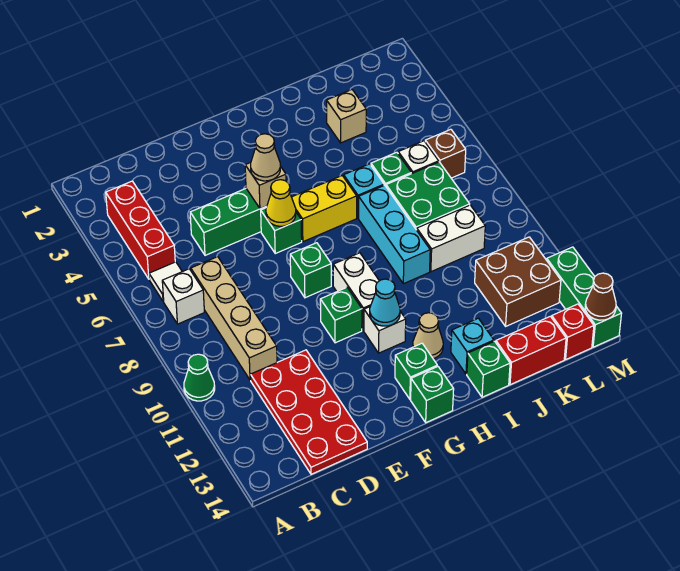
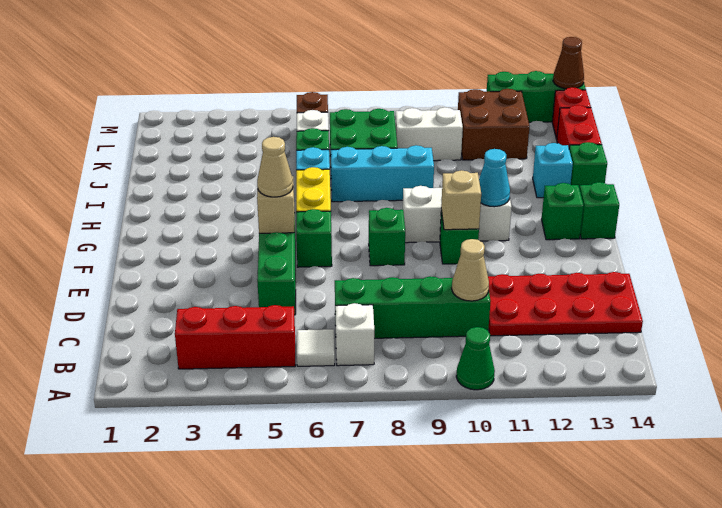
tan 1x4 brick [191,257,277,380] -> green 1x4 brick [335,276,491,338]
yellow 1x1 cone [266,180,296,226] -> none
tan 1x1 cone [413,313,443,358] -> tan 1x1 cone moved to [452,239,489,301]
tan 1x1 brick [327,90,366,143] -> tan 1x1 brick moved to [441,170,481,230]
white 1x2 brick [417,205,485,272] -> white 1x2 brick turned to [395,107,463,161]

